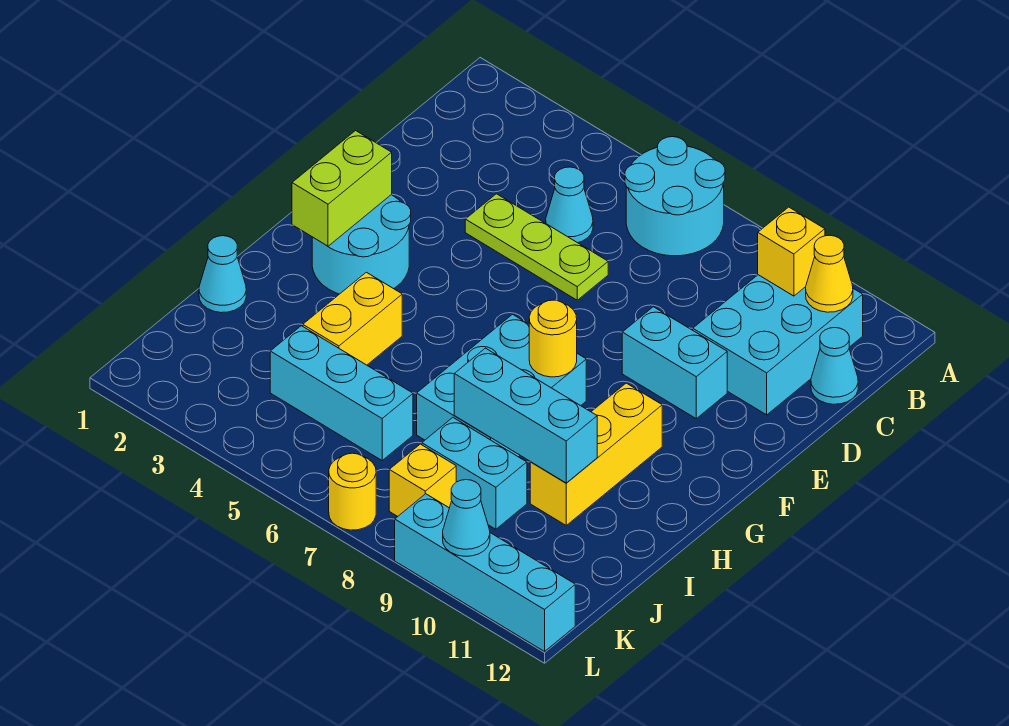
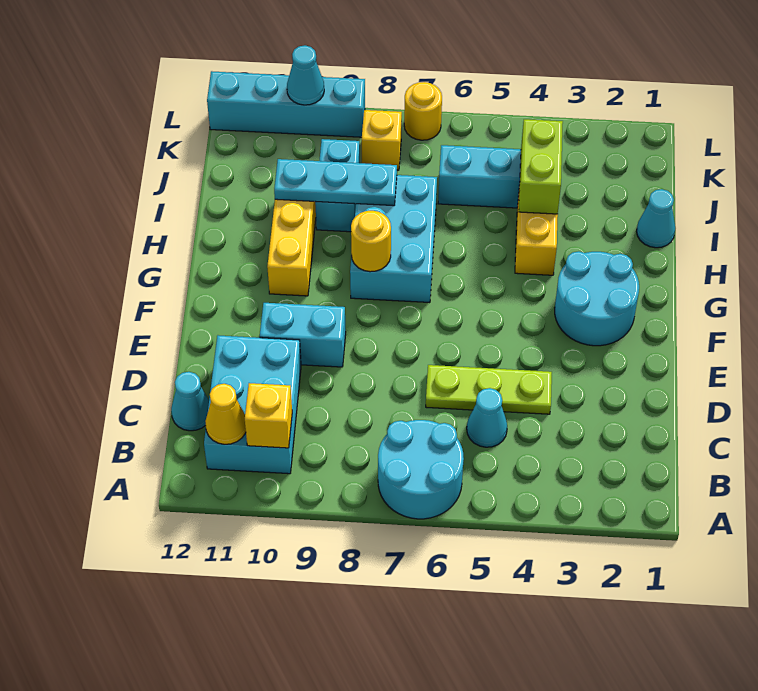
lime 1x2 brick [292,131,392,246] -> lime 1x2 brick moved to [519,119,563,214]
cyan 1x3 brick [454,348,597,483] -> cyan 1x3 plate [274,159,397,206]
cyan 1x2 brick [422,418,527,529] -> cyan 1x2 brick turned to [315,139,360,232]

